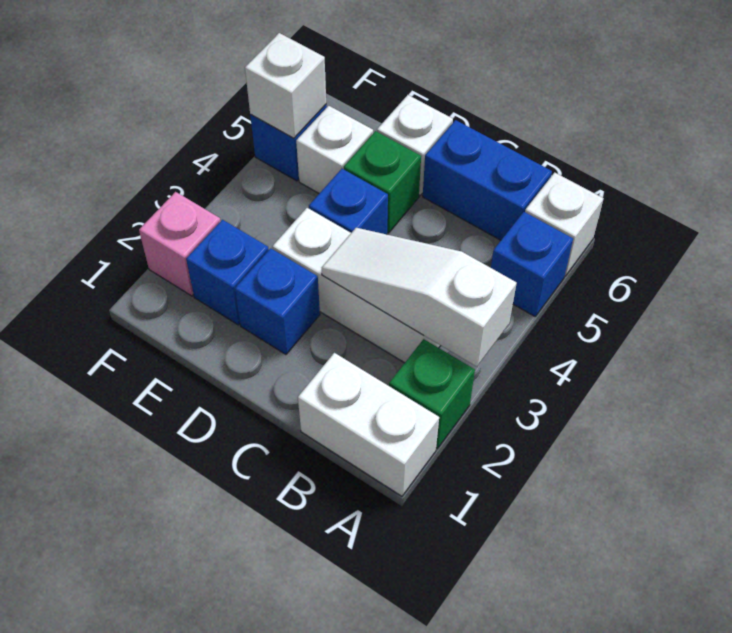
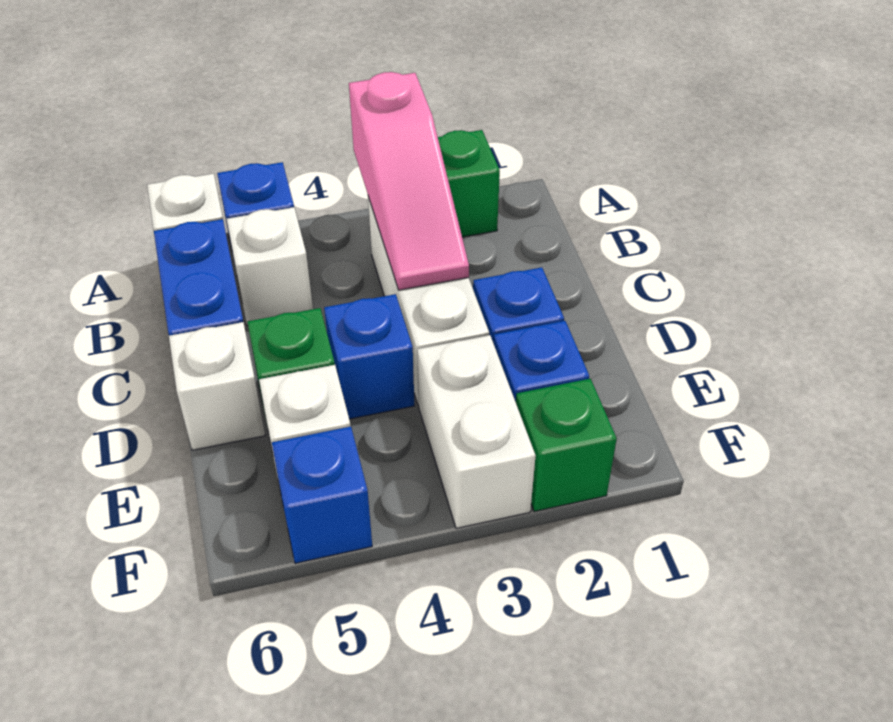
white 1x2 brick [298,353,439,496] -> white 1x2 brick moved to [417,335,536,528]
white 1x3 slope [322,228,517,367] -> pink 1x3 slope [349,72,469,290]
pink 1x1 brick [139,192,221,296] -> green 1x1 brick [516,379,617,512]
white 1x1 brick [245,33,326,138] -> white 1x1 brick moved to [227,207,313,326]

